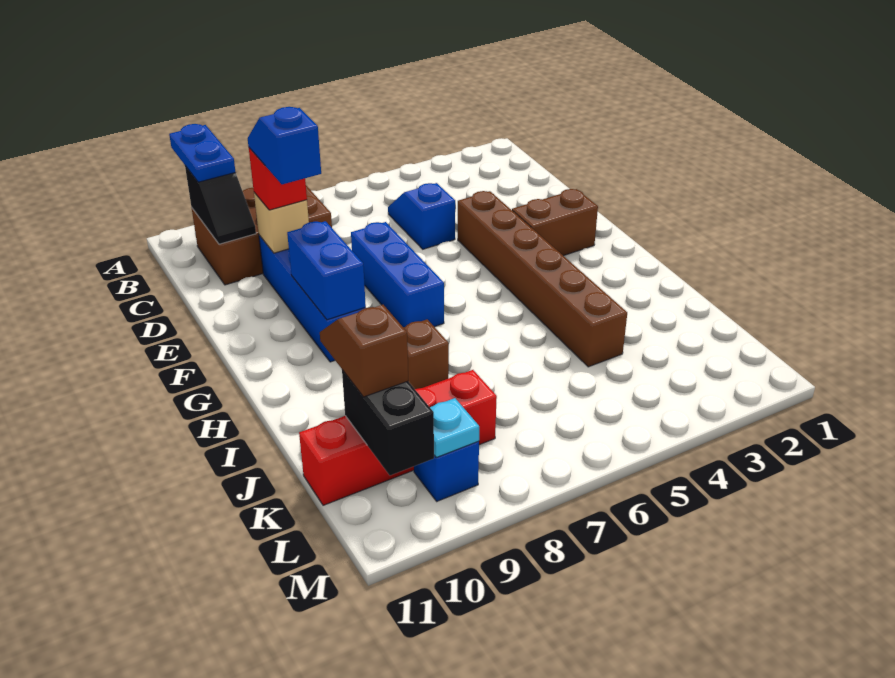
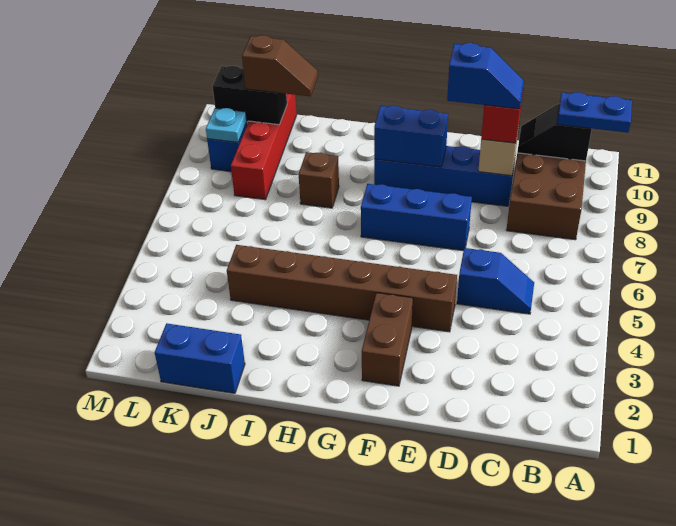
none -> blue 1x2 brick [154,323,245,393]

